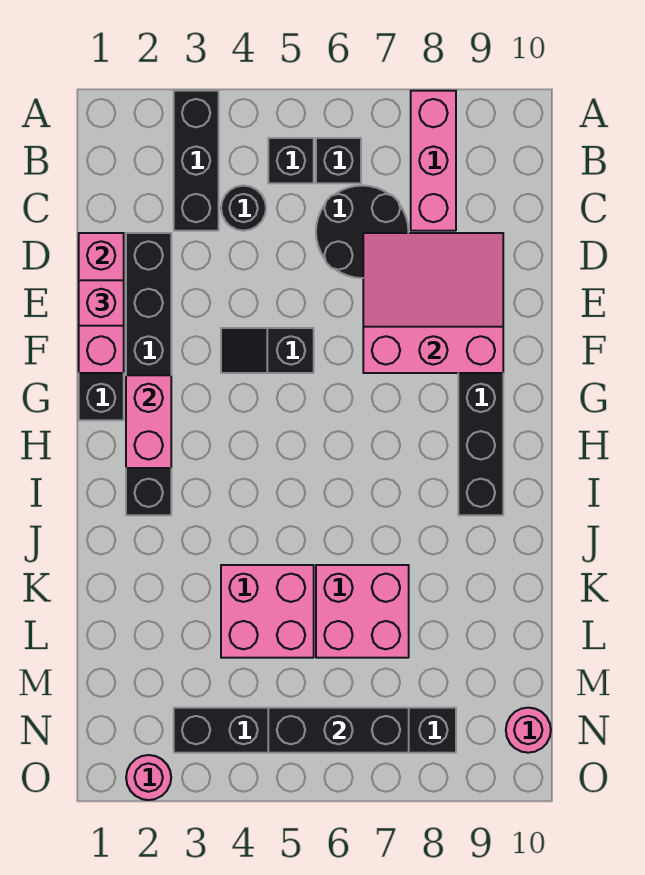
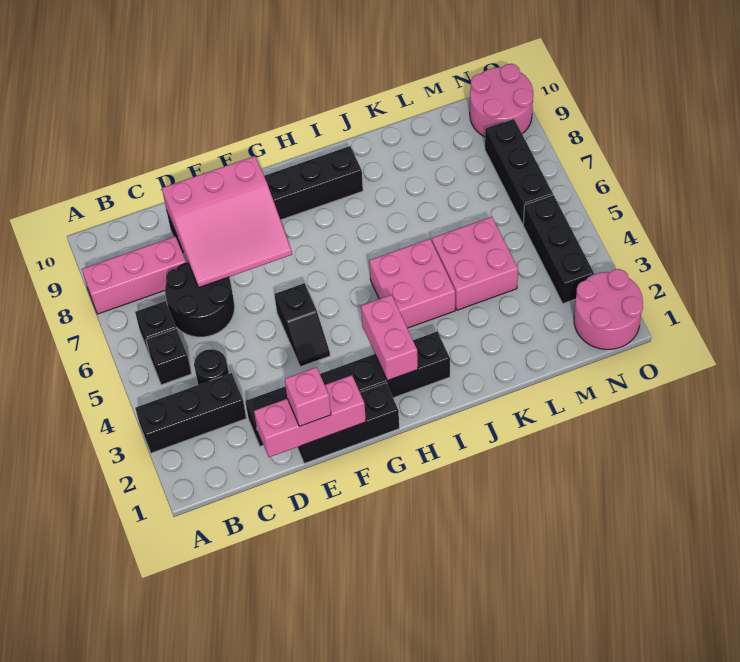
pink 3x3 slope [363,233,503,373] -> pink 3x3 slope turned to [162,156,292,287]
pink 1x2 brick [126,375,171,468] -> pink 1x2 brick turned to [361,295,418,381]
pink 2x2 brick [316,565,409,658] -> pink 2x2 brick moved to [369,239,455,328]
black 1x3 brick [268,708,409,753] -> none
pink 1x1 round brick [506,708,551,753] -> pink 2x2 round brick [470,64,533,137]
pink 1x1 round brick [126,755,171,800] -> pink 2x2 round brick [574,269,643,349]

